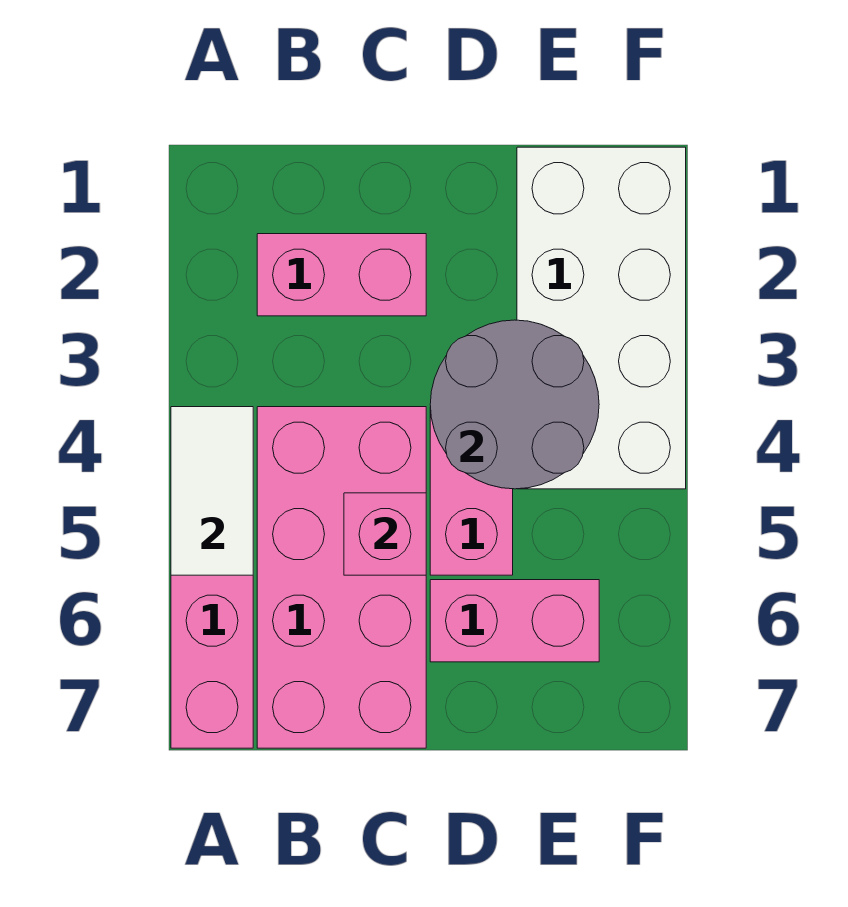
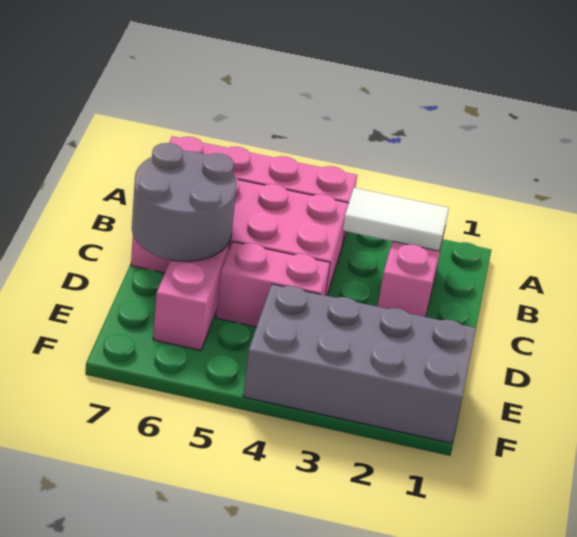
white 1x2 tile [171,407,253,575] -> white 1x2 tile moved to [343,188,449,251]
pink 1x1 brick [344,493,426,575] -> none
grey 2x2 round brick [430,320,599,489] -> grey 2x2 round brick moved to [132,143,237,261]
white 2x4 brick [517,147,686,489] -> grey 2x4 brick [243,284,476,443]

